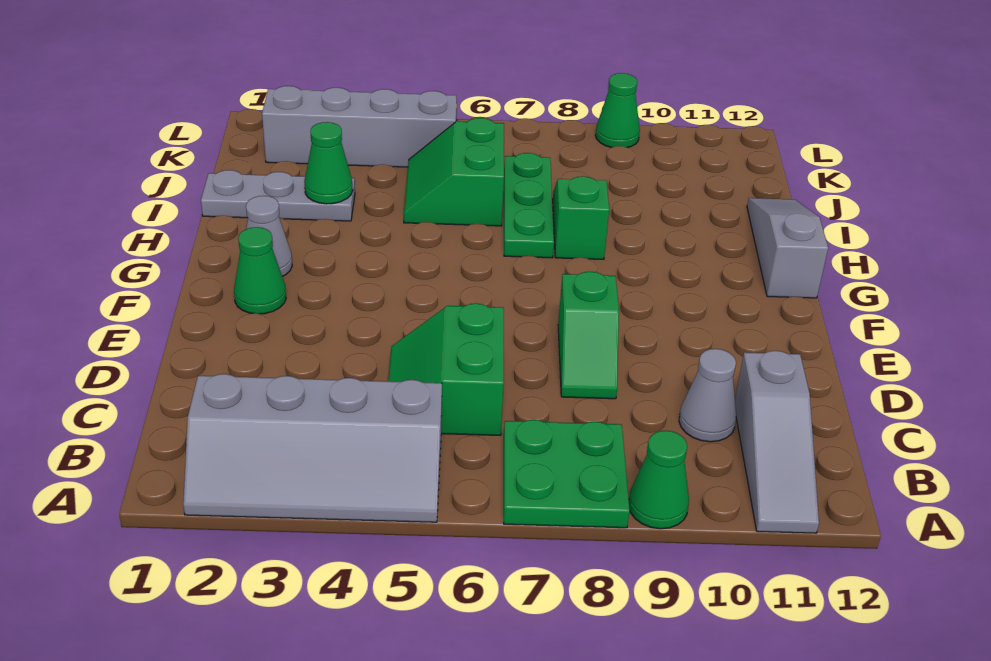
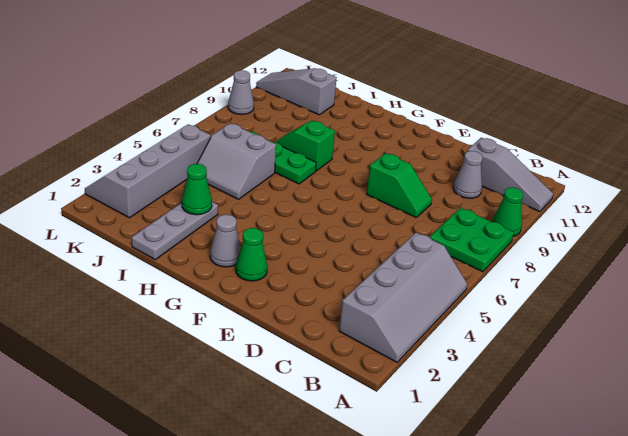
green 2x2 slope [388,303,504,435] -> none
grey 1x3 slope [747,198,828,298] -> grey 1x3 slope moved to [256,68,336,115]
green 2x2 slope [404,118,504,226] -> grey 2x2 slope [197,123,276,199]
green 1x1 cone [596,73,640,148] -> grey 1x1 cone [228,70,254,114]

